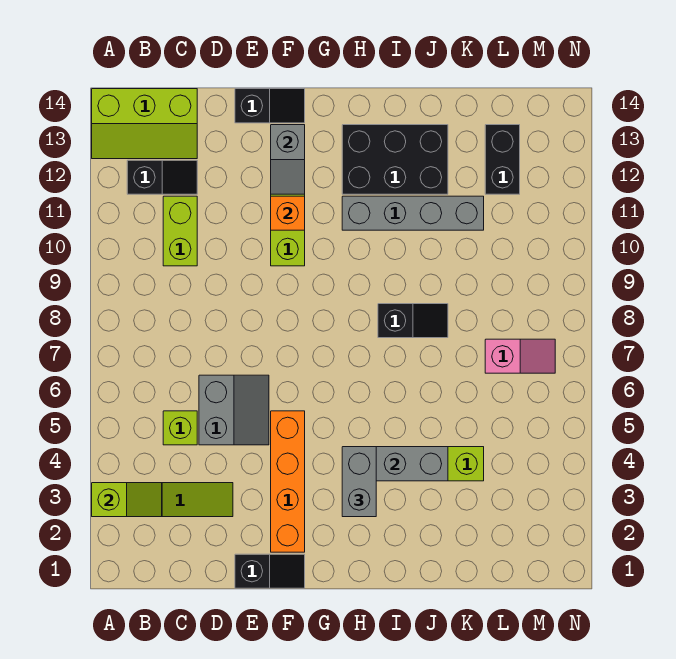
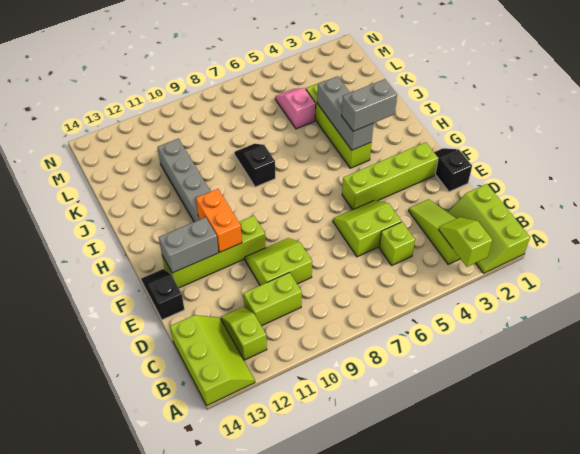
none -> lime 2x3 slope [448,184,530,273]
black 1x2 slope [127,160,197,194] -> lime 1x2 slope [221,307,267,360]
grey 2x2 slope [199,375,269,445] -> lime 2x2 slope [333,200,402,257]
none -> lime 2x2 slope [245,238,312,285]
orange 1x4 brick [271,411,305,552] -> lime 1x4 brick [342,142,438,210]
orange 1x1 brick [271,196,305,230] -> orange 1x2 brick [196,189,242,252]
grey 1x2 slope [271,125,305,194] -> grey 1x2 brick [159,217,219,273]
black 2x3 brick [342,125,448,194] -> none
pink 1x2 slope [485,339,555,373] -> pink 1x2 slope moved to [275,88,316,129]
black 1x2 brick [485,125,520,194] -> none

